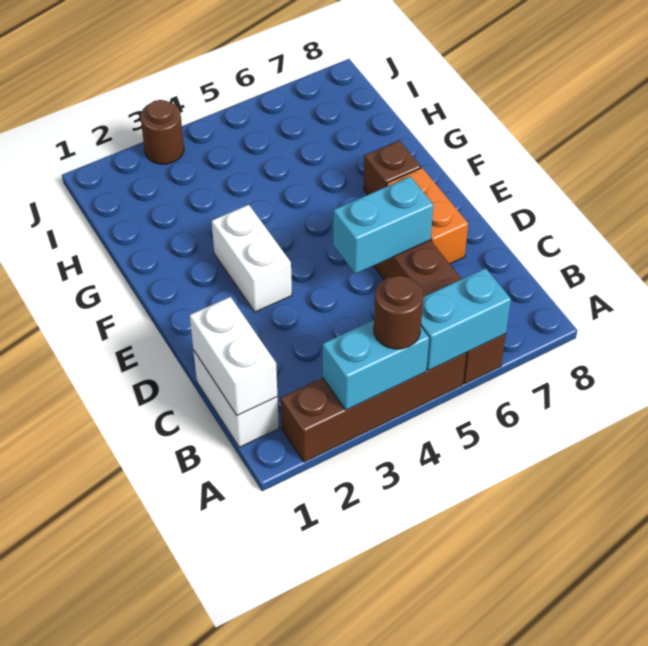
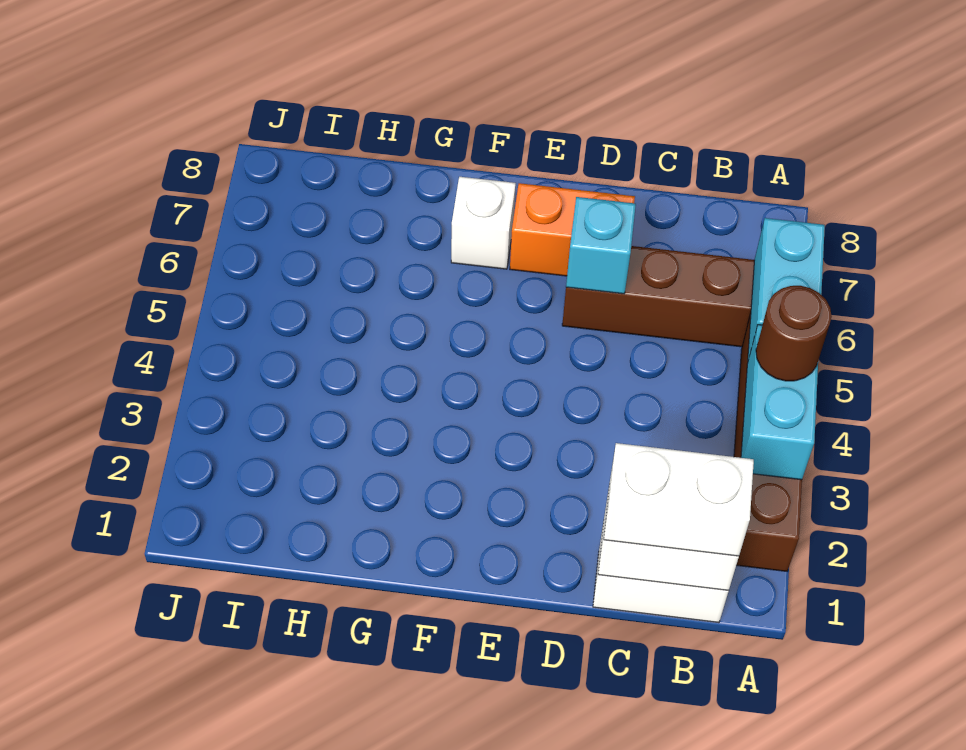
cyan 1x2 brick [333,176,433,274] -> cyan 1x1 brick [566,197,636,294]
white 1x2 brick [212,205,292,312] -> white 1x2 brick moved to [604,443,754,556]
brown 1x1 brick [364,140,421,195] -> white 1x1 brick [451,177,516,269]
brown 1x1 round brick [141,100,184,164] -> none

